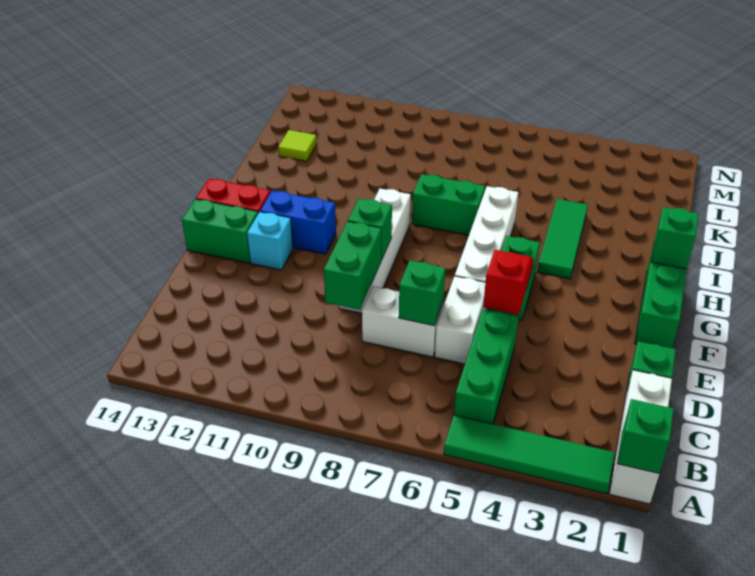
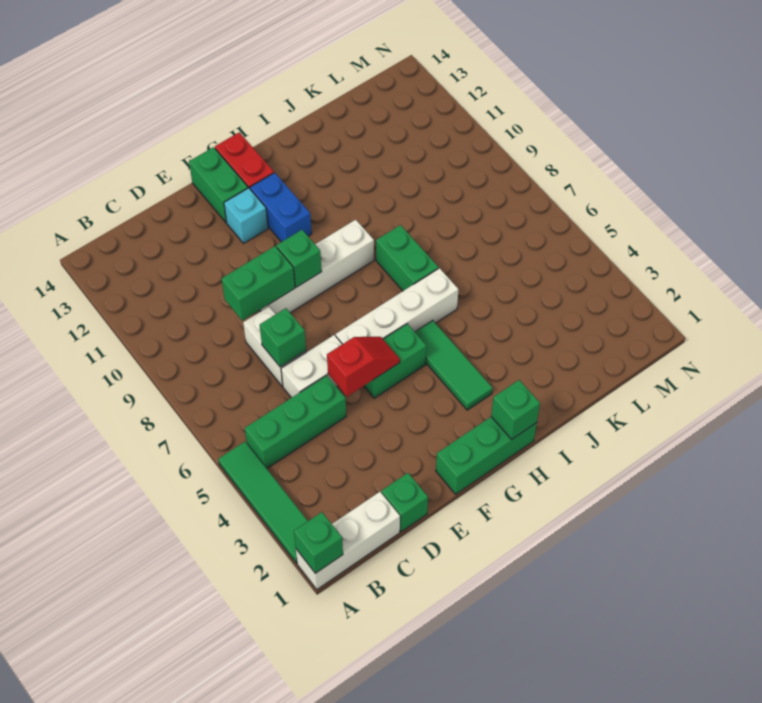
green 1x3 tile [538,199,588,279] -> green 1x3 tile turned to [415,321,493,410]
lime 1x1 tile [278,130,317,161] -> none

